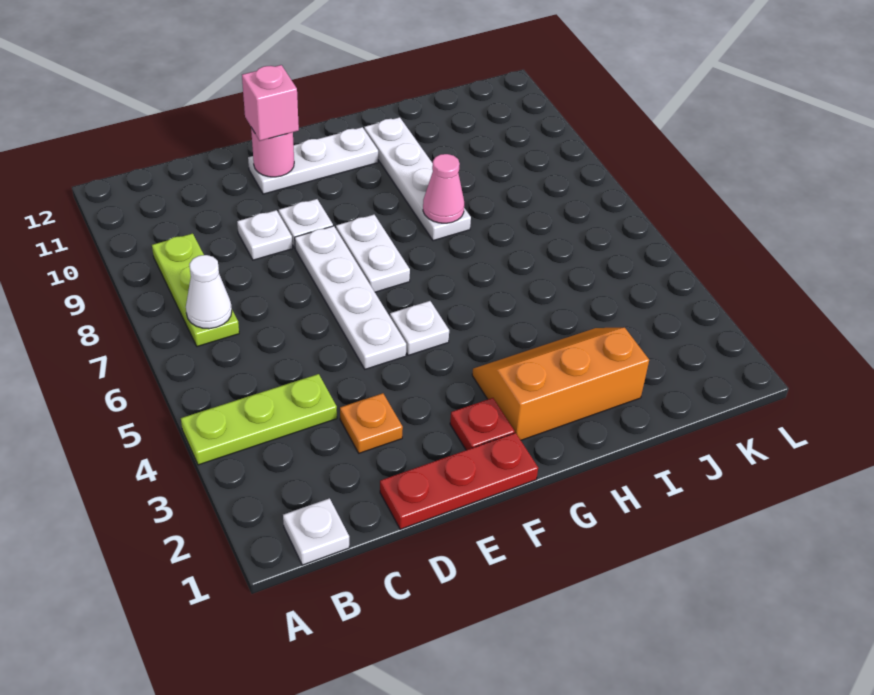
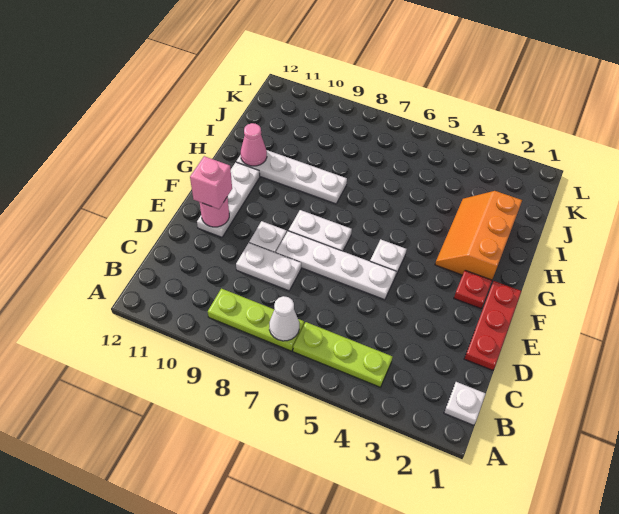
lime 1x3 plate [181,374,337,465] -> lime 1x3 plate turned to [293,322,392,387]
orange 1x1 plate [340,393,403,453] -> none
white 1x1 plate [237,210,292,260] -> white 1x2 plate [236,243,301,291]
pink 1x1 cone [423,154,464,223] -> pink 1x1 cone moved to [241,123,267,166]

